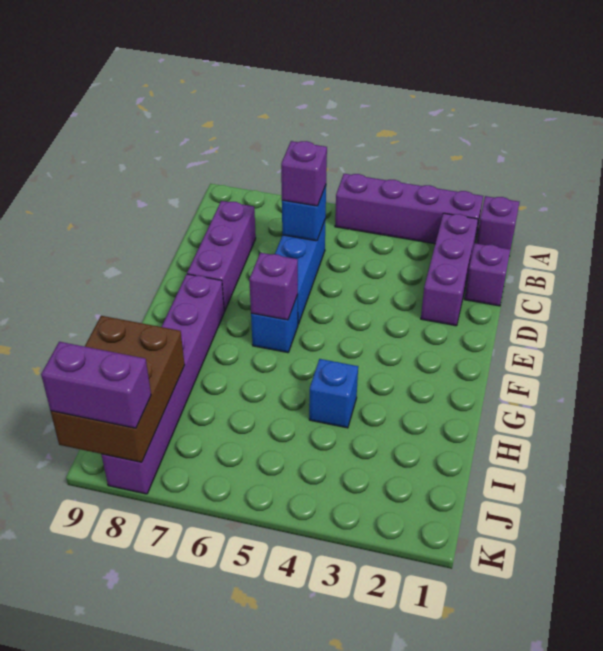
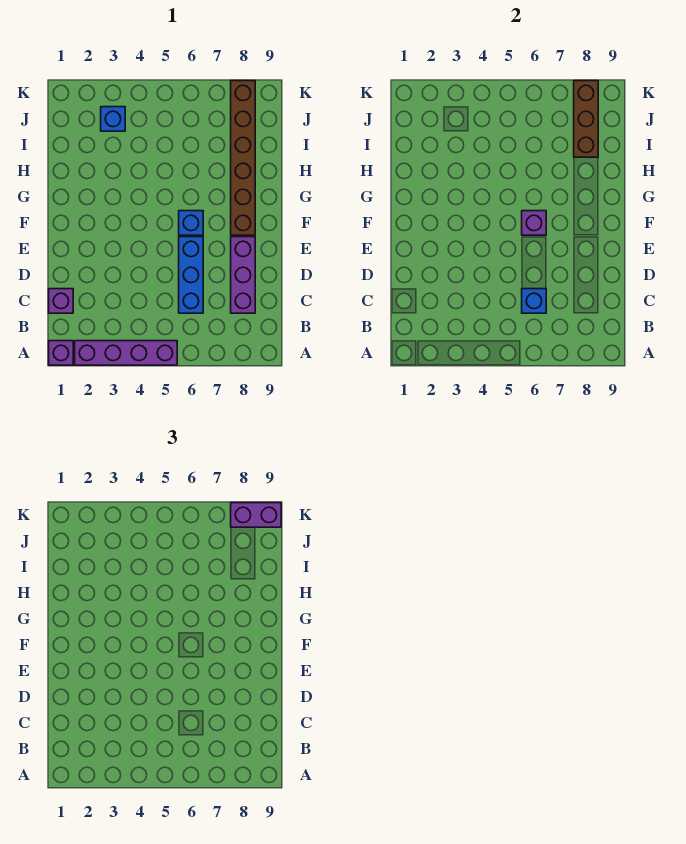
purple 1x3 brick [421,213,478,326] -> none
purple 1x1 brick [281,141,327,206] -> none
purple 1x6 brick [101,274,224,494] -> brown 1x6 brick [231,81,255,235]
blue 1x1 brick [309,359,358,428] -> blue 1x1 brick moved to [101,107,125,131]
brown 2x3 brick [51,316,185,462] -> brown 1x3 brick [574,81,598,157]

